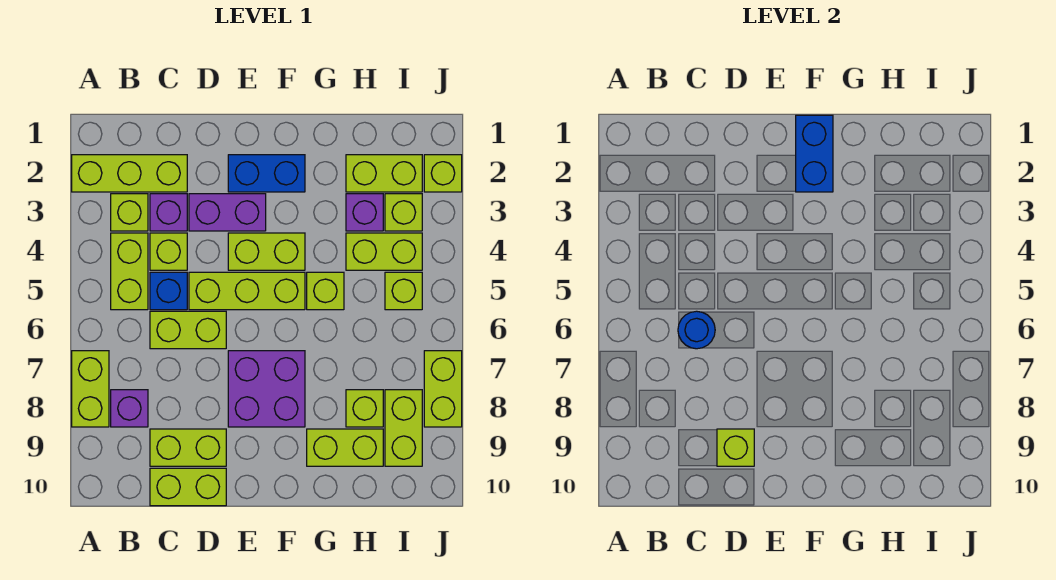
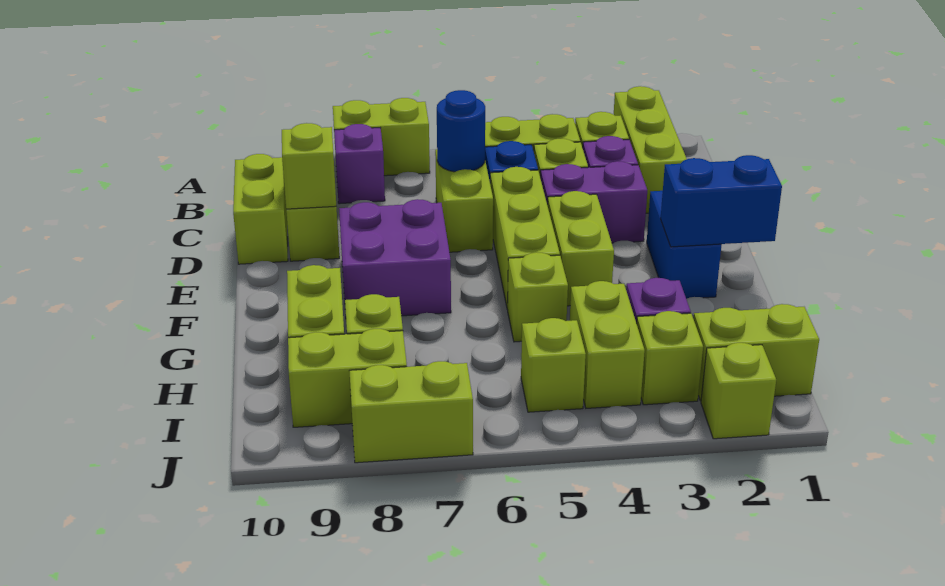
purple 1x2 brick [189,194,266,231] -> purple 1x2 brick turned to [540,161,647,243]
lime 1x2 brick [346,155,422,192] -> lime 1x2 brick turned to [694,304,819,401]

